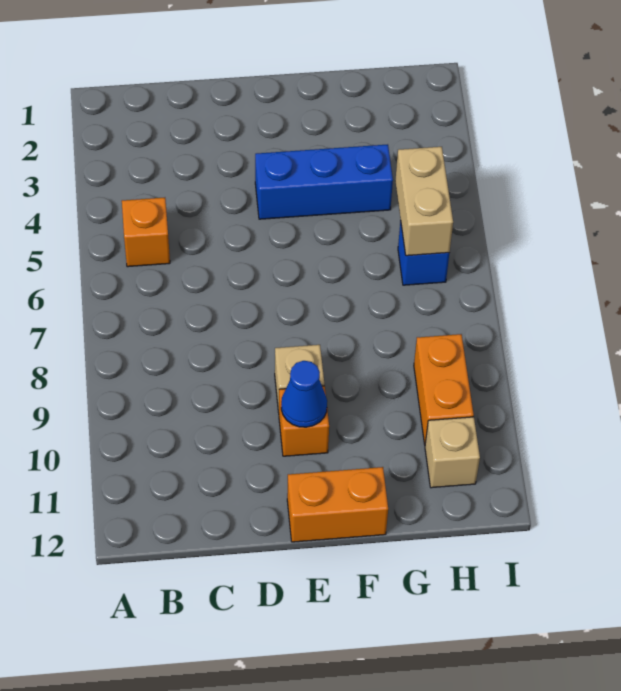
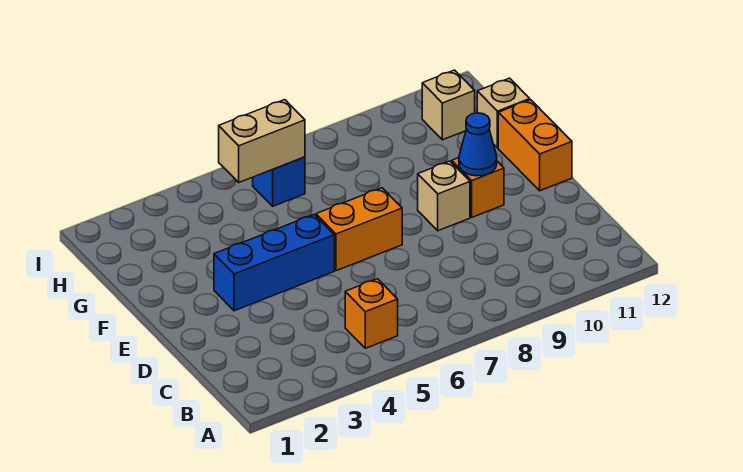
blue 1x3 brick [255,144,393,219] -> blue 1x3 brick turned to [214,215,334,311]
none -> tan 1x1 brick [477,78,530,148]
orange 1x2 brick [414,334,474,444] -> orange 1x2 brick moved to [316,188,402,271]

